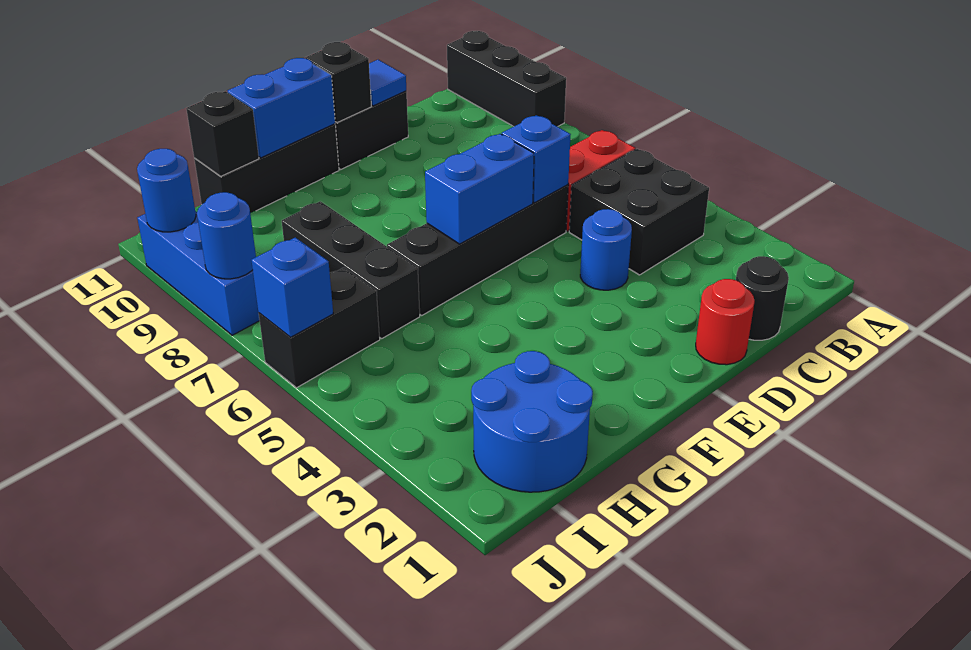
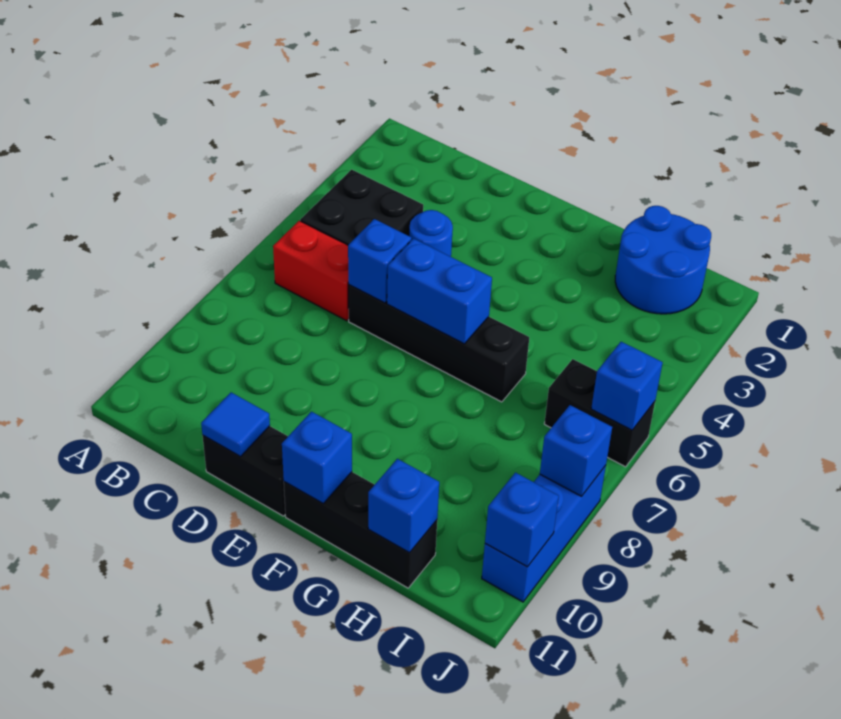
black 1x3 brick [447,31,566,127] -> none
black 1x1 round brick [736,256,789,340] -> none
red 1x1 round brick [696,279,755,365] -> none
black 1x1 brick [305,42,371,123] -> none
blue 1x2 brick [228,58,335,158] -> blue 1x1 brick [282,412,352,503]
black 1x3 brick [282,201,420,339] -> none
black 1x1 brick [186,91,259,176] -> blue 1x1 brick [368,459,439,553]
blue 1x1 round brick [197,192,256,279] -> blue 1x1 brick [540,405,612,497]
blue 1x1 round brick [137,149,196,232] -> blue 1x1 brick [485,473,559,567]

